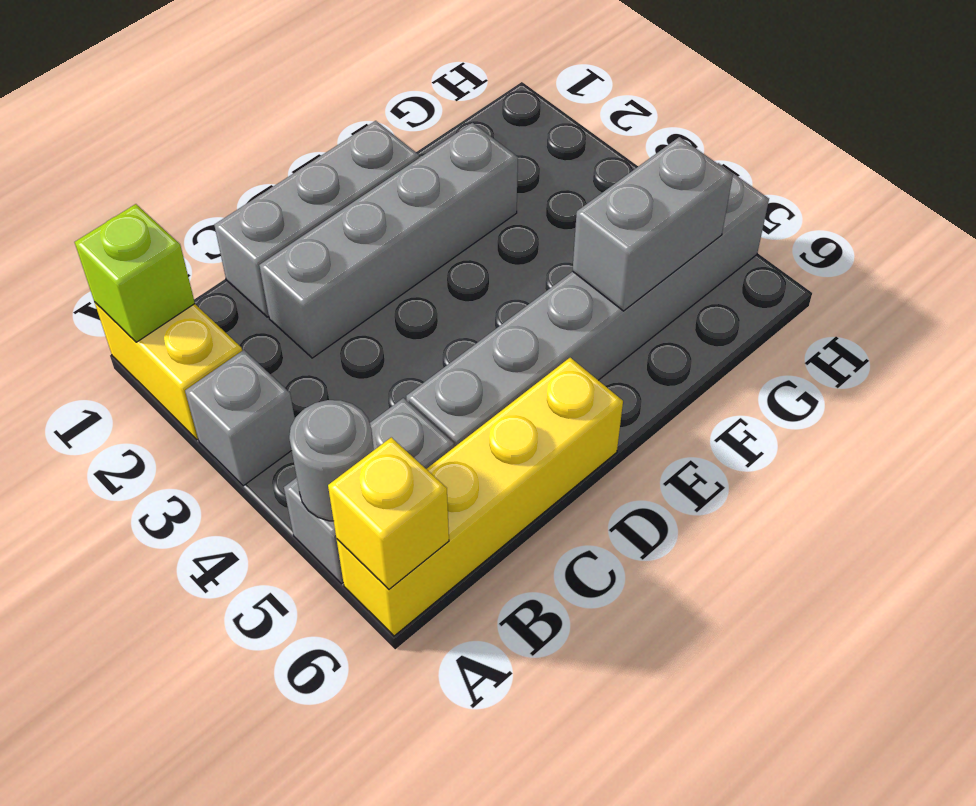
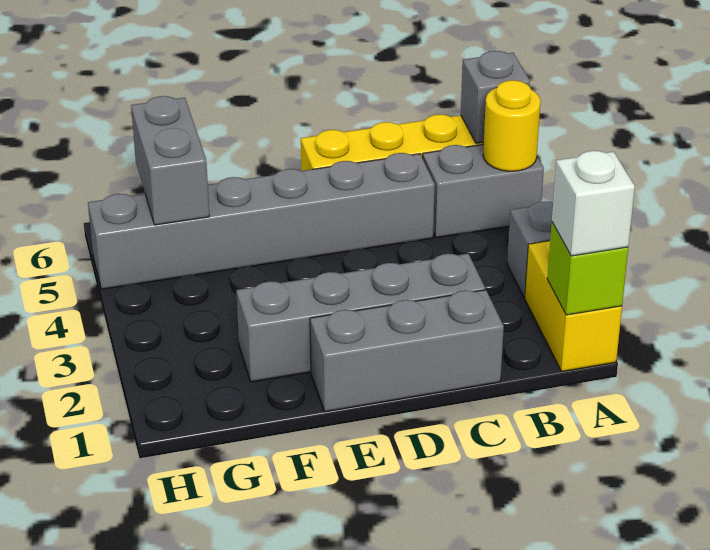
none -> white 1x1 brick [552,151,635,256]
grey 1x1 round brick [289,400,374,521] -> yellow 1x1 round brick [483,80,540,171]
yellow 1x1 brick [328,437,449,589] -> grey 1x1 brick [461,51,530,143]
grey 1x2 brick [573,137,733,311] -> grey 1x2 brick turned to [131,96,209,225]

